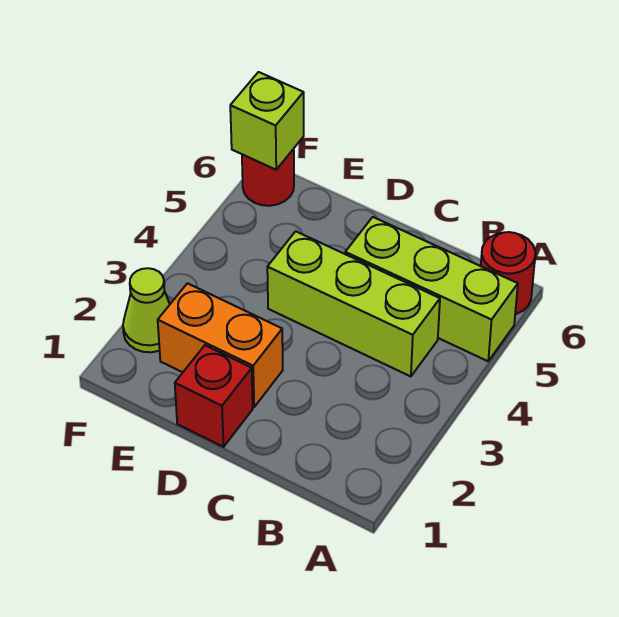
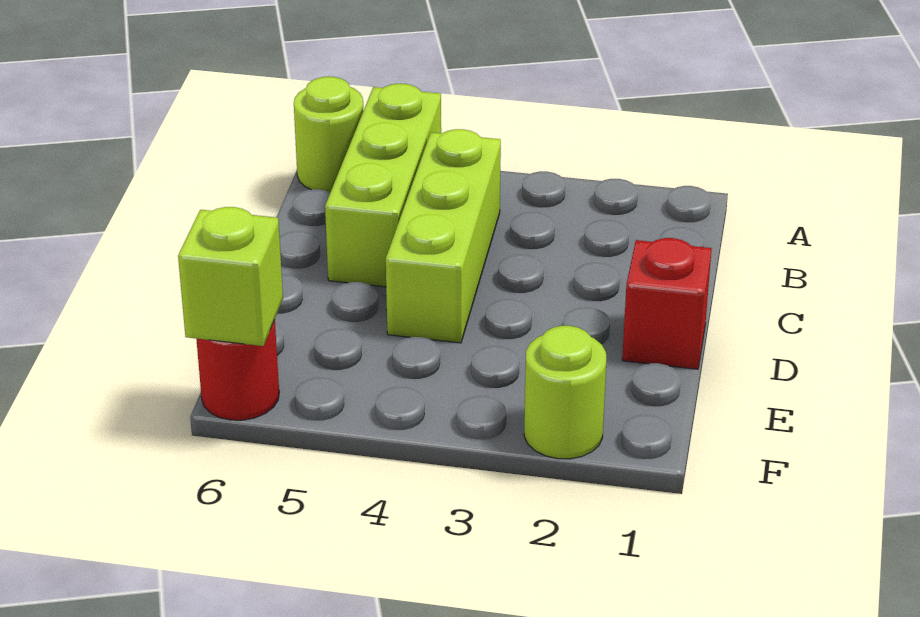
red 1x1 round brick [481,232,535,314] -> lime 1x1 round brick [294,77,363,192]
orange 1x2 brick [158,283,283,407] -> none
lime 1x1 cone [123,268,170,352] -> lime 1x1 round brick [524,326,606,459]

